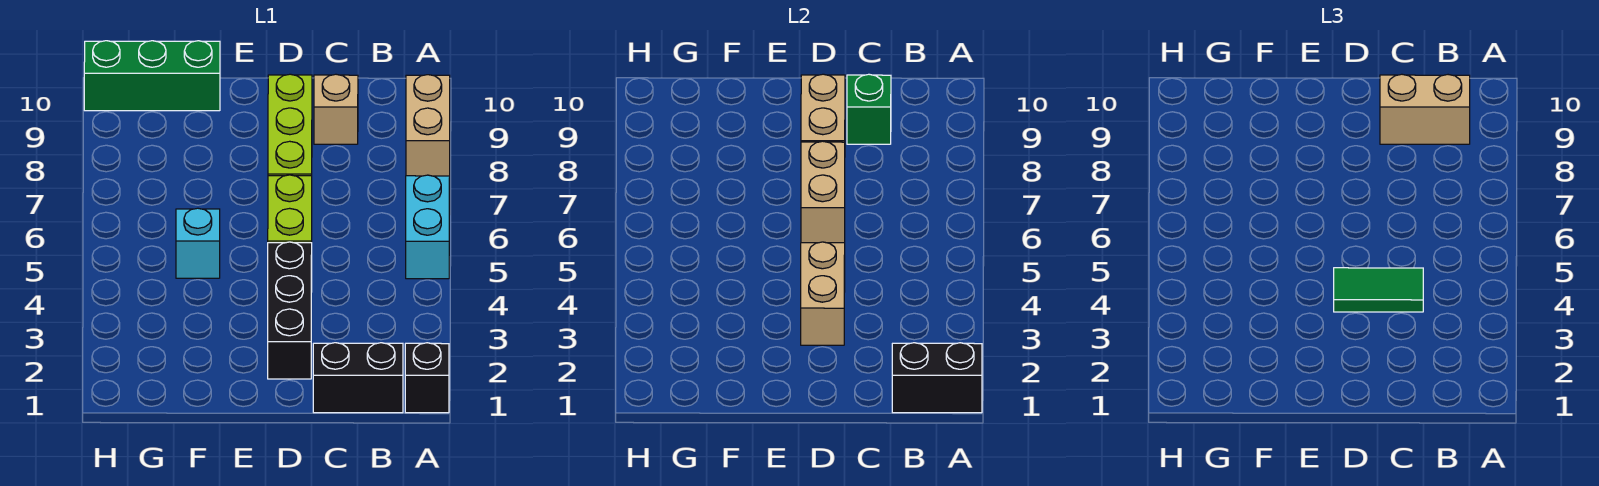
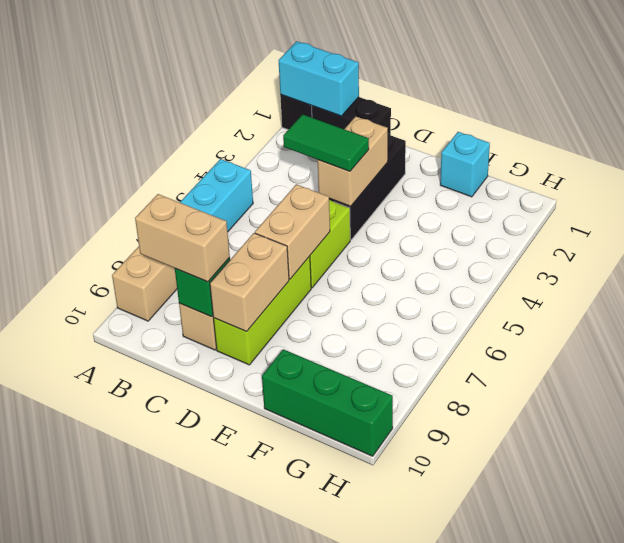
black 1x2 brick [892,343,982,413] -> cyan 1x2 brick [278,41,359,116]
cyan 1x1 brick [176,208,220,278] -> cyan 1x1 brick moved to [440,132,490,197]

